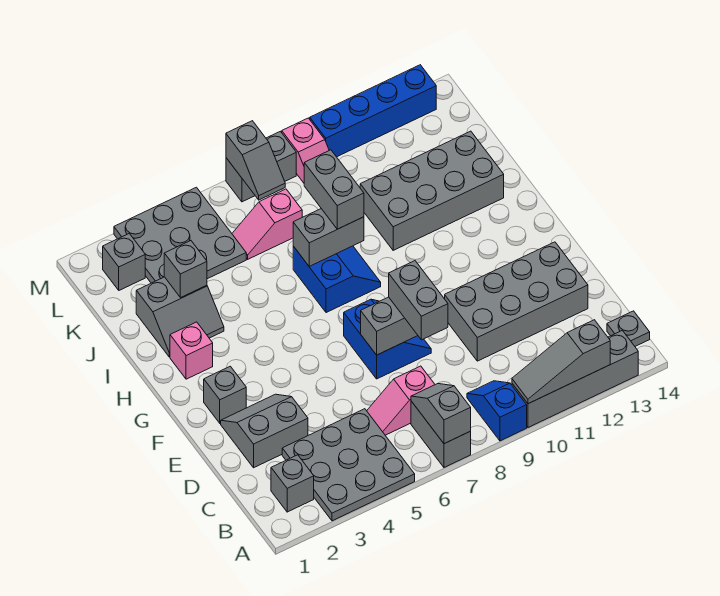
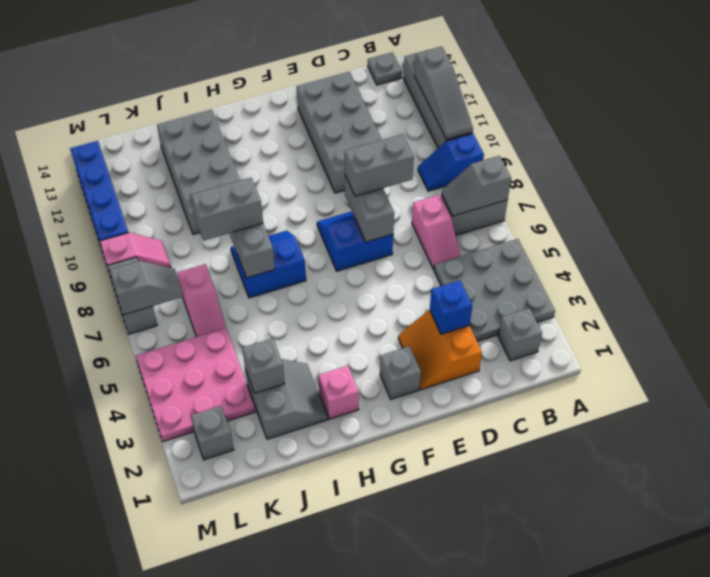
grey 2x2 slope [221,394,308,468] -> orange 2x2 slope [398,310,482,390]
none -> blue 1x1 brick [430,281,472,334]
grey 3x3 plate [114,187,246,283] -> pink 3x3 plate [136,328,255,442]

